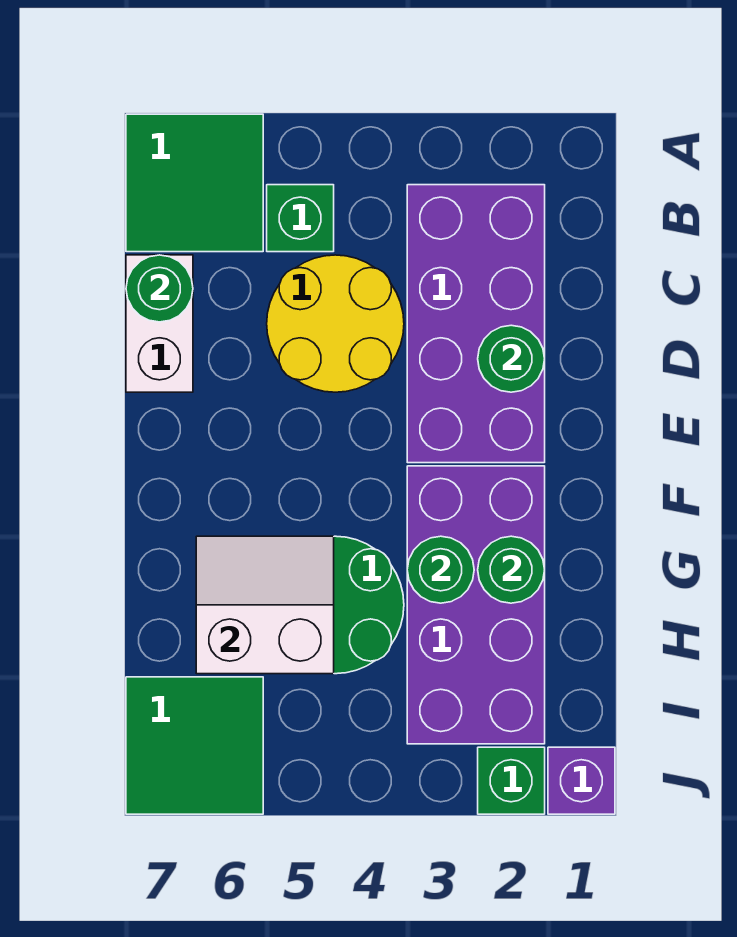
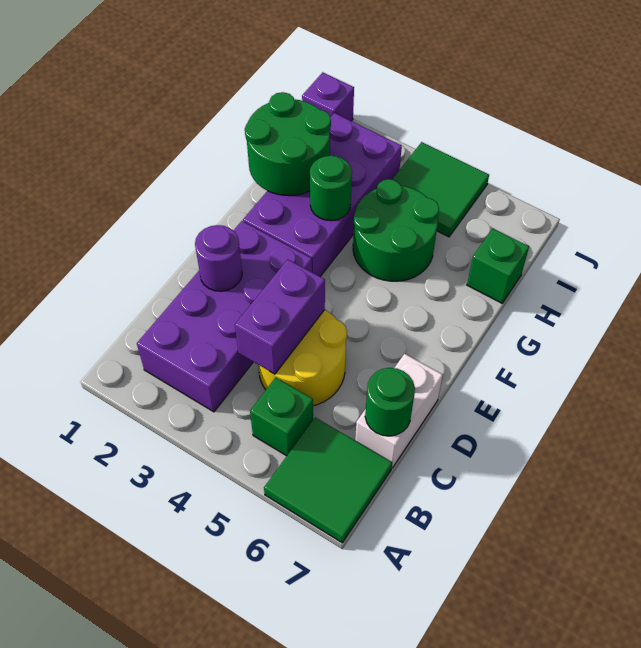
none -> purple 1x2 brick [235,260,325,374]
green 1x1 round brick [478,325,545,392] -> purple 1x1 round brick [195,225,242,291]
green 1x1 round brick [478,536,545,603] -> green 2x2 round brick [245,92,331,196]
white 2x2 slope [196,536,334,674] -> none
green 2x2 tile [126,677,263,814] -> green 2x2 tile moved to [392,142,489,237]
green 1x1 brick [478,747,545,814] -> green 1x1 brick moved to [467,229,529,303]

